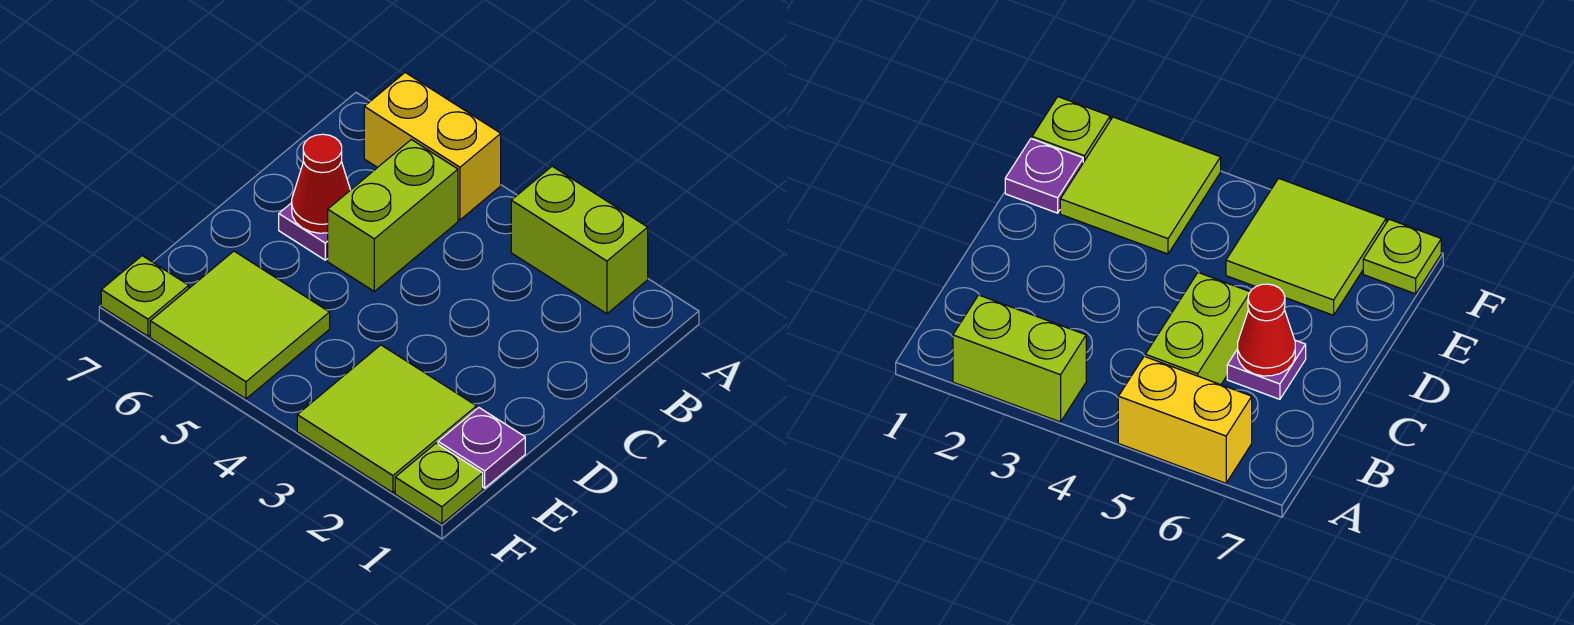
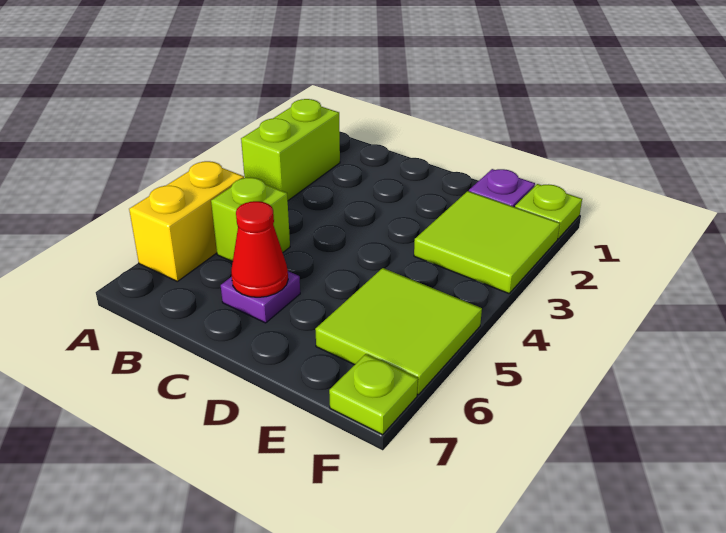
lime 1x2 brick [328,139,458,291] -> lime 1x1 brick [211,177,290,262]

